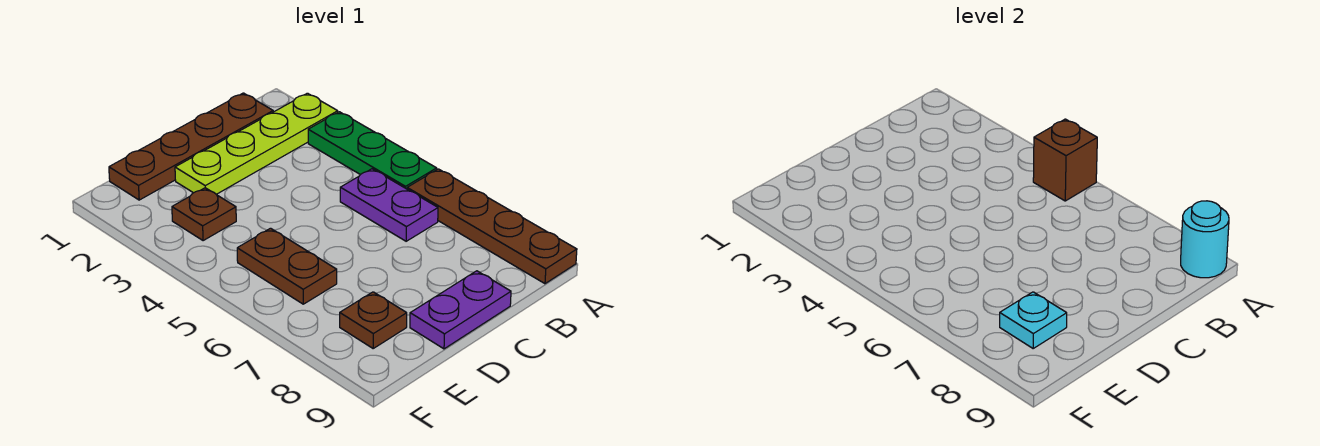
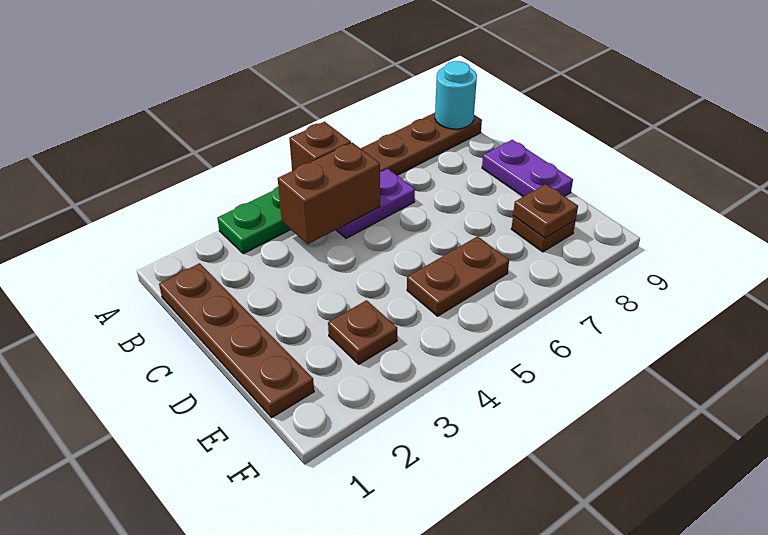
lime 1x4 plate [175,93,338,194] -> none
none -> brown 1x2 brick [278,143,380,244]
cyan 1x1 plate [1000,292,1067,348] -> brown 1x1 plate [513,184,578,238]

